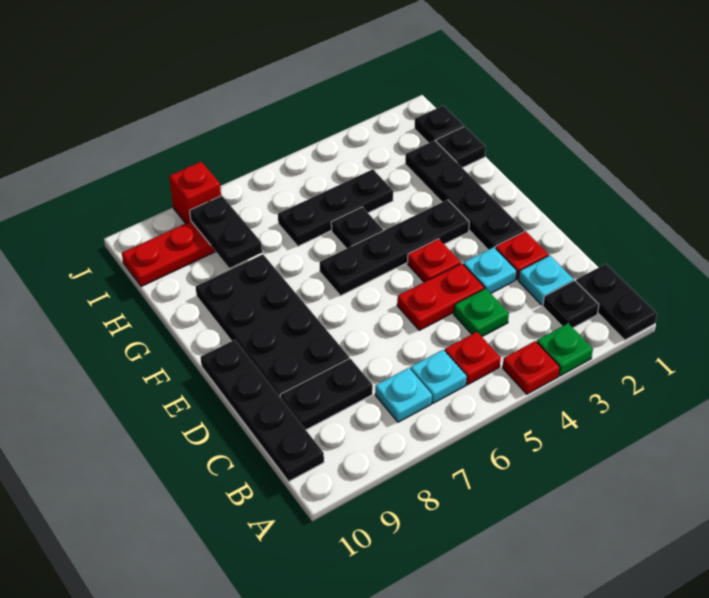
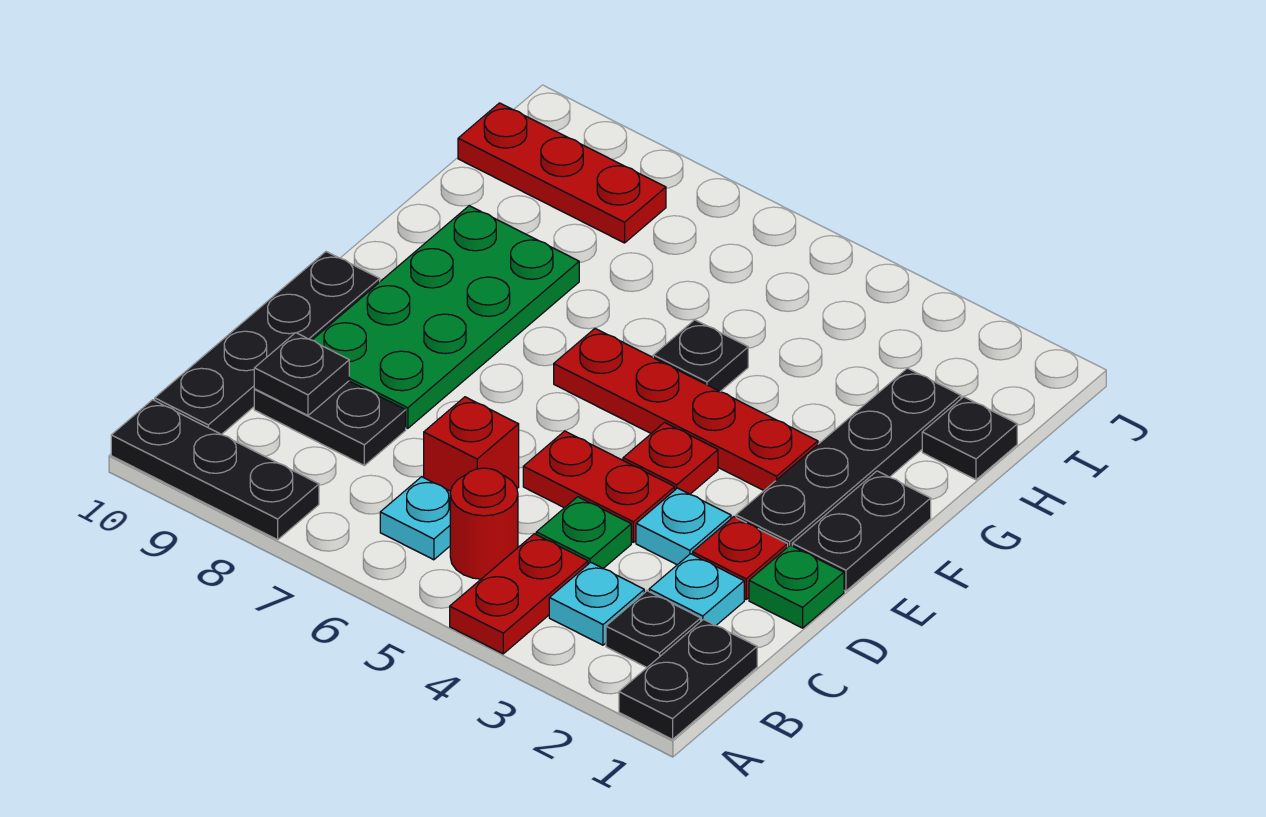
green 1x1 plate [537,323,593,376] -> green 1x1 plate moved to [749,545,844,628]
red 1x1 plate [503,341,560,394] -> red 1x2 plate [450,534,588,654]
red 1x1 plate [445,332,501,385] -> red 1x1 round brick [450,468,518,579]
cyan 1x1 plate [375,368,432,422] -> cyan 1x1 plate moved to [549,562,644,645]
black 2x4 plate [196,254,349,396] -> green 2x4 plate [313,206,579,428]
black 1x4 plate [320,200,469,296] -> red 1x4 plate [554,329,818,490]
black 1x3 plate [278,169,393,246] -> black 1x3 plate moved to [111,400,319,540]
black 1x2 plate [190,196,262,268] -> black 1x2 plate moved to [792,471,931,591]
black 1x1 plate [415,106,464,143] -> black 1x1 plate moved to [254,333,349,415]
red 1x1 brick [169,162,221,223] -> red 1x1 brick moved to [424,397,519,491]

